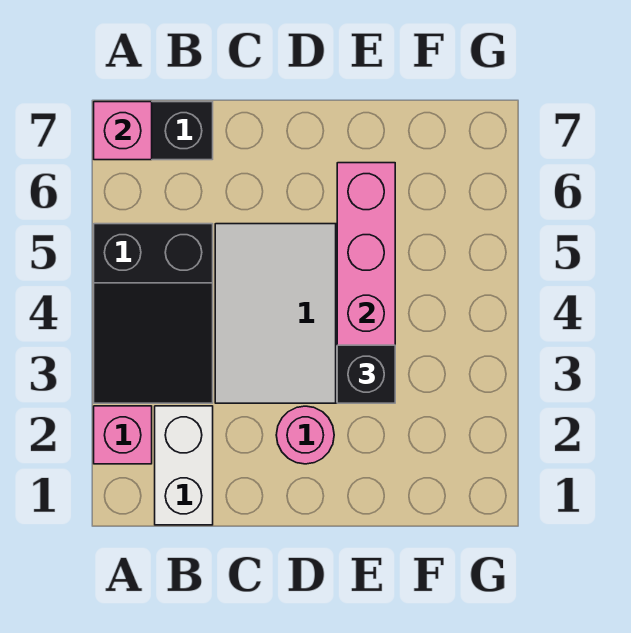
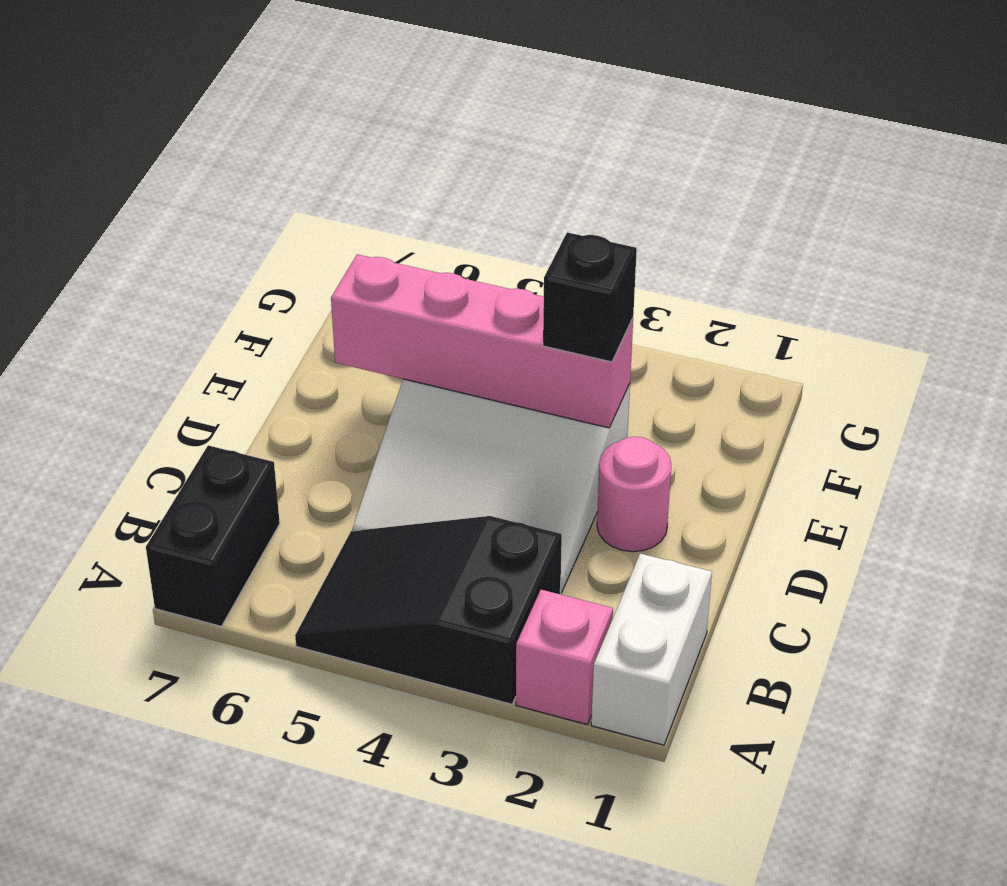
black 2x3 slope [94,224,213,403] -> black 2x3 slope turned to [295,516,562,704]
pink 1x1 brick [94,102,152,160] -> none
white 1x2 brick [155,406,213,525] -> white 1x2 brick turned to [591,553,712,745]

